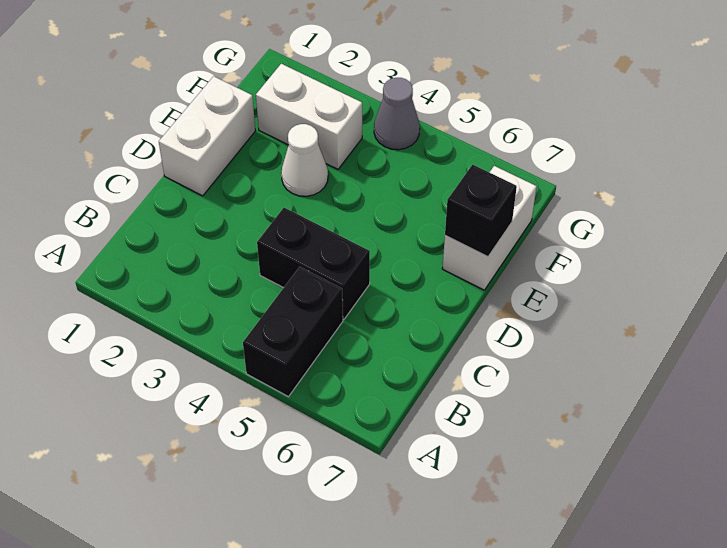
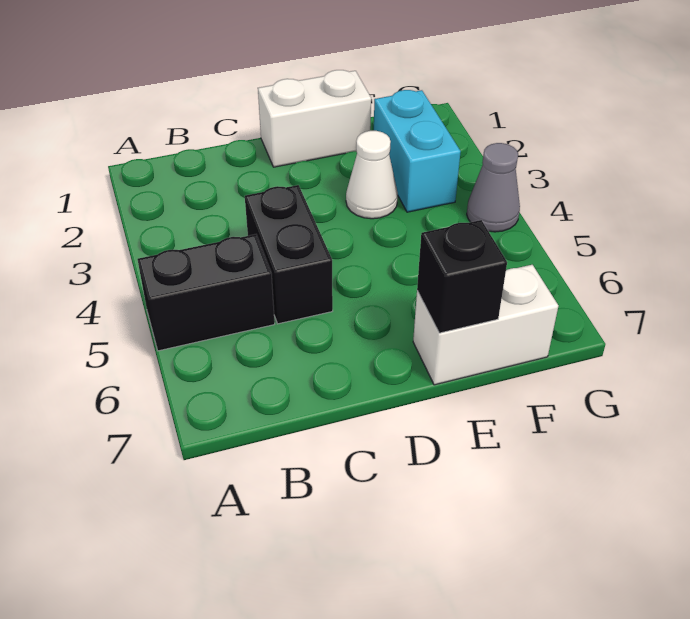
white 1x2 brick [256,64,362,169] -> cyan 1x2 brick [374,90,461,212]

